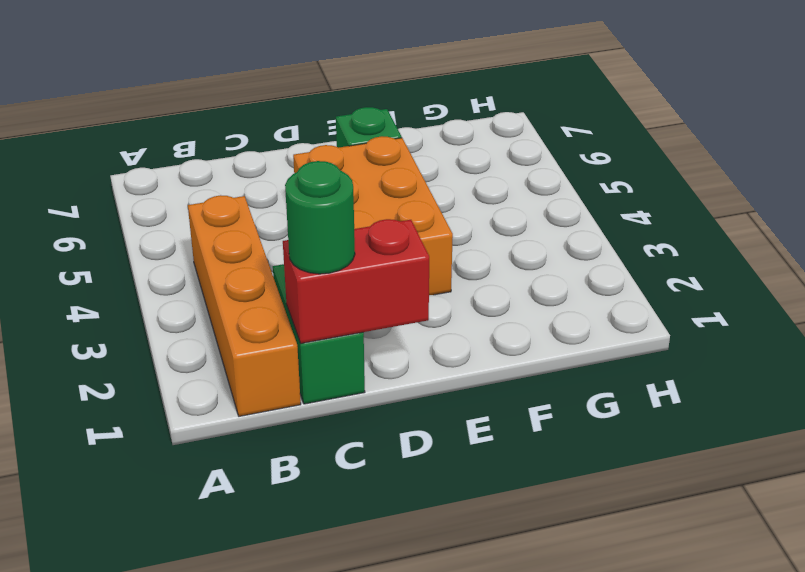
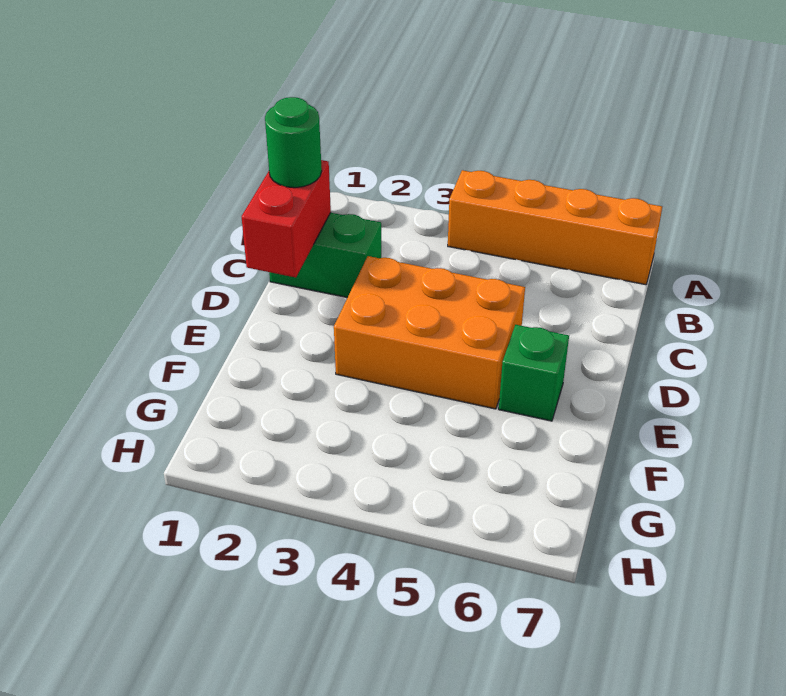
orange 1x4 brick [188,195,301,416] -> orange 1x4 brick moved to [448,170,662,285]

